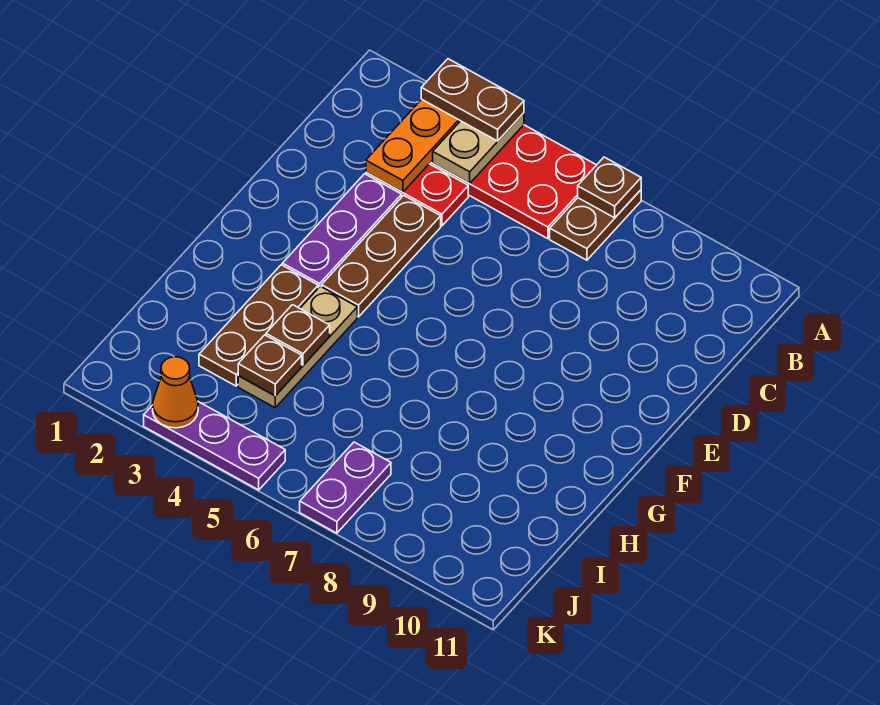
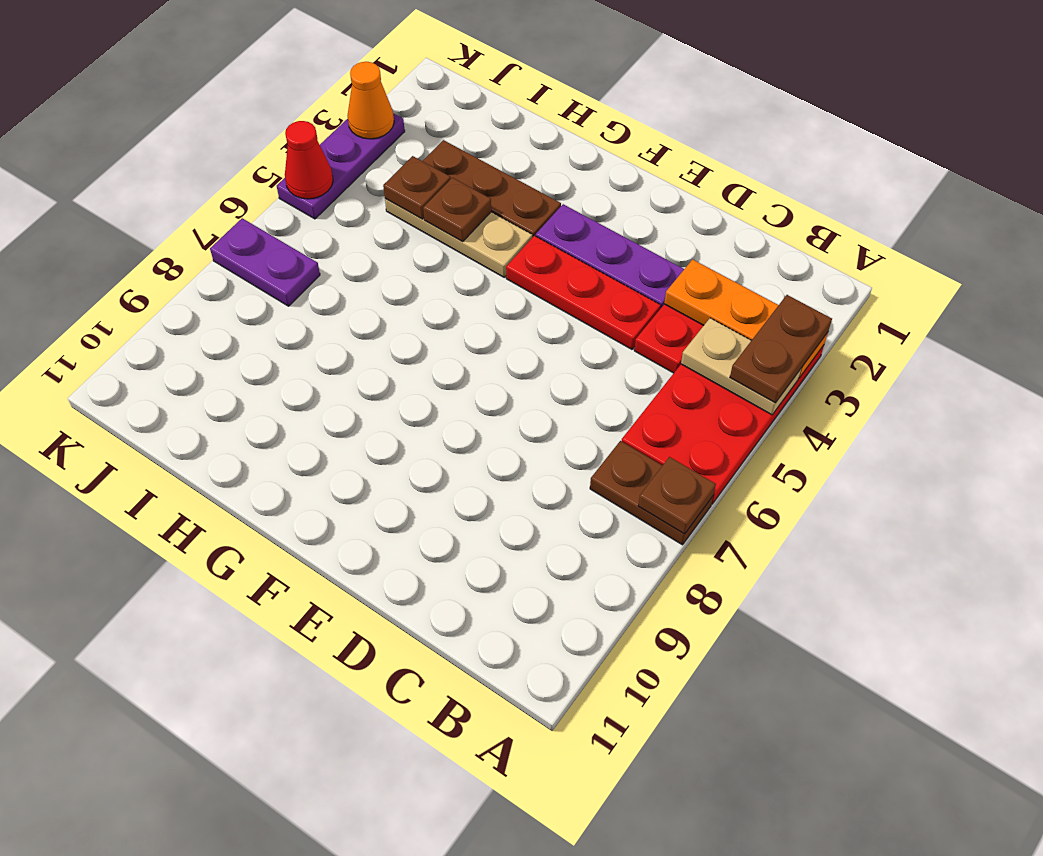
brown 1x3 plate [322,195,441,317] -> red 1x3 plate [506,236,661,349]
none -> red 1x1 cone [285,121,333,199]

